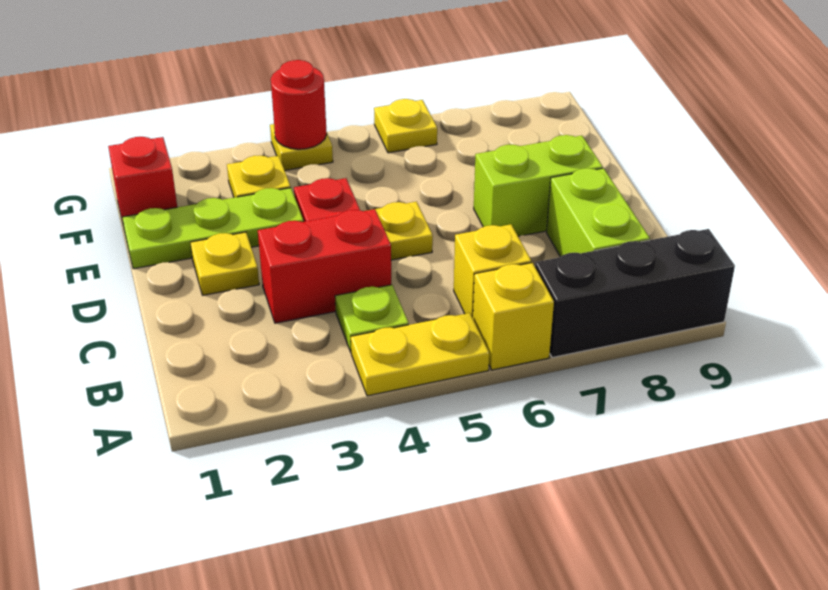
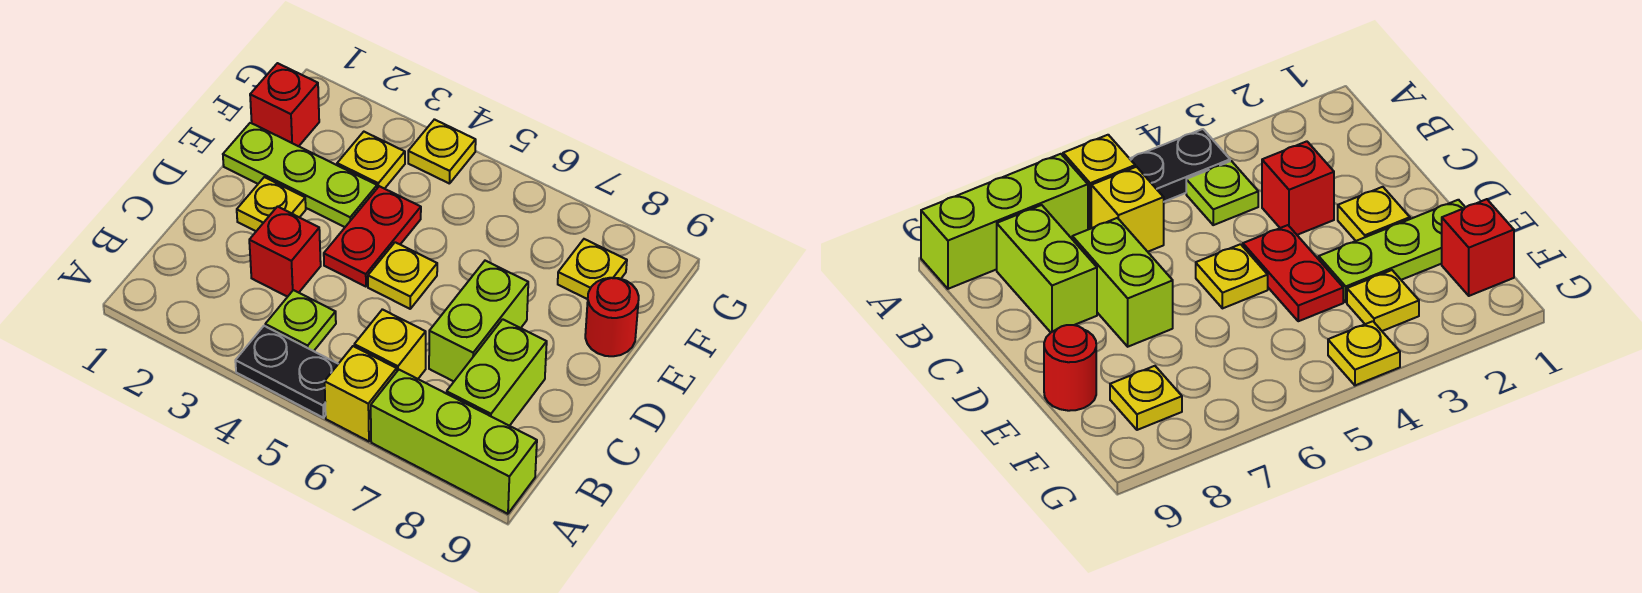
yellow 1x2 plate [351,313,489,396] -> black 1x2 plate [235,326,338,418]
black 1x3 brick [535,229,735,358] -> lime 1x3 brick [371,370,537,514]
red 1x2 brick [258,209,391,323] -> red 1x1 brick [249,207,321,297]
lime 1x2 brick [474,135,603,236] -> lime 1x2 brick turned to [429,261,528,381]
red 1x1 round brick [271,60,327,149] -> red 1x1 round brick moved to [585,278,639,356]
yellow 1x1 plate [374,99,437,153] -> yellow 1x1 plate moved to [558,239,627,299]

